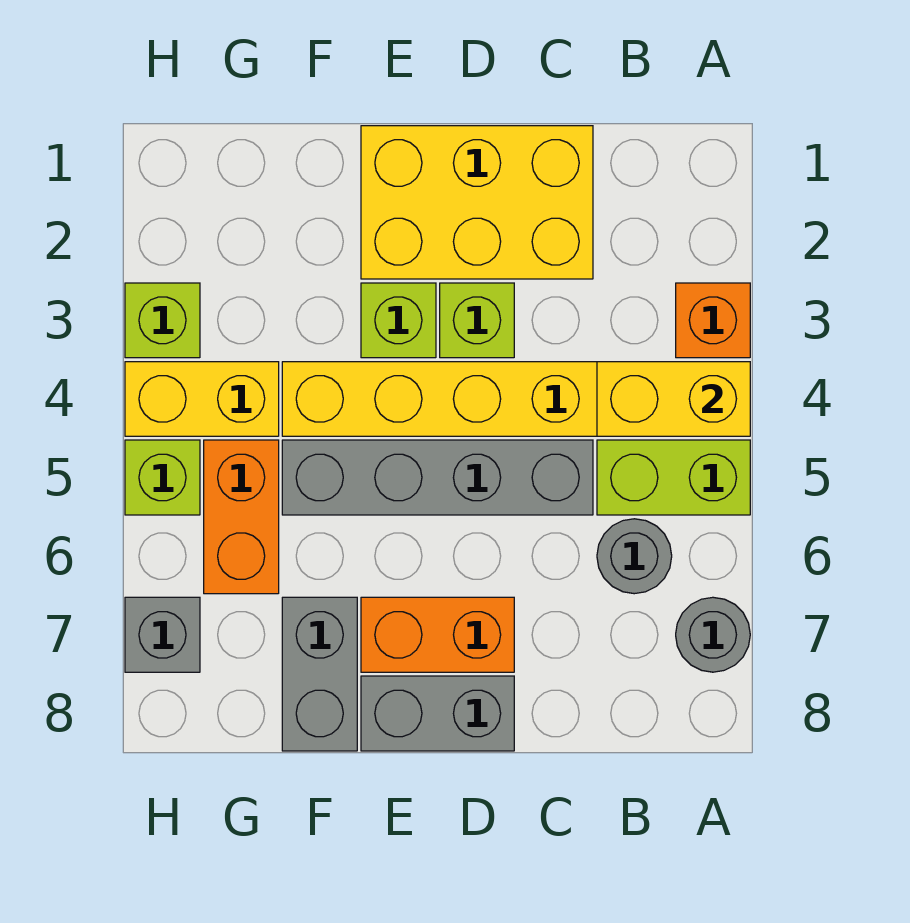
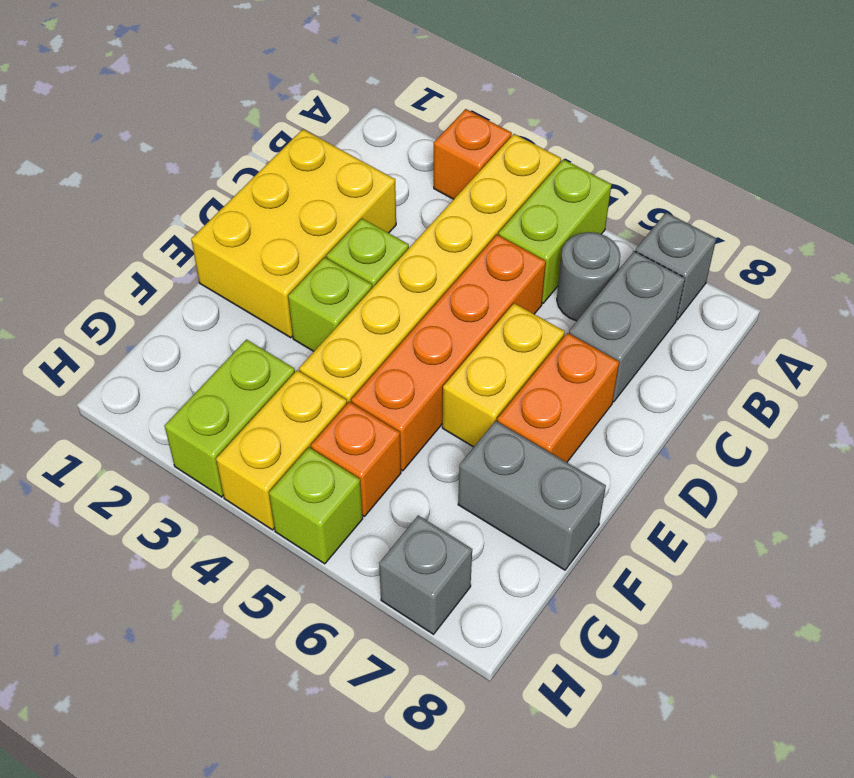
yellow 1x2 brick [597,362,750,436] -> yellow 1x2 brick moved to [442,303,565,447]
grey 1x1 round brick [676,597,750,672] -> grey 1x1 brick [635,212,716,320]
grey 1x4 brick [282,440,593,515] -> orange 1x4 brick [351,235,546,471]
grey 1x2 brick [361,676,514,751] -> grey 1x2 brick moved to [569,251,685,402]
orange 1x2 brick [204,440,279,594] -> orange 1x1 brick [311,402,401,516]
lime 1x1 brick [125,283,200,358] -> lime 1x2 brick [165,340,295,497]

